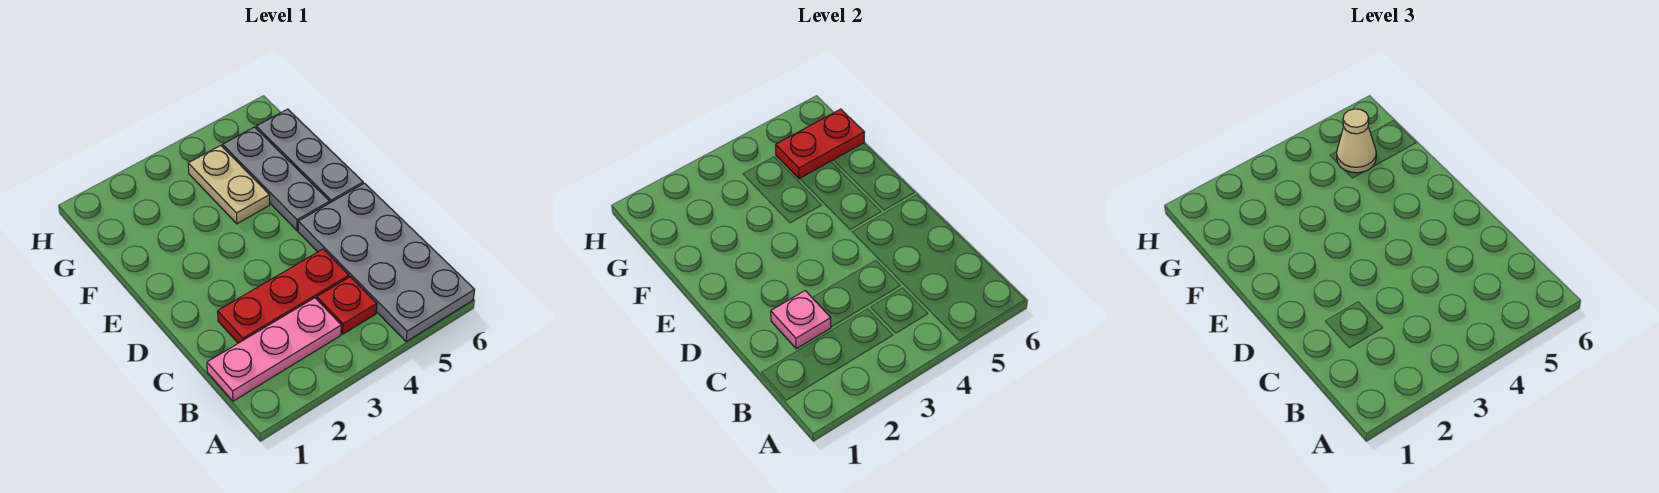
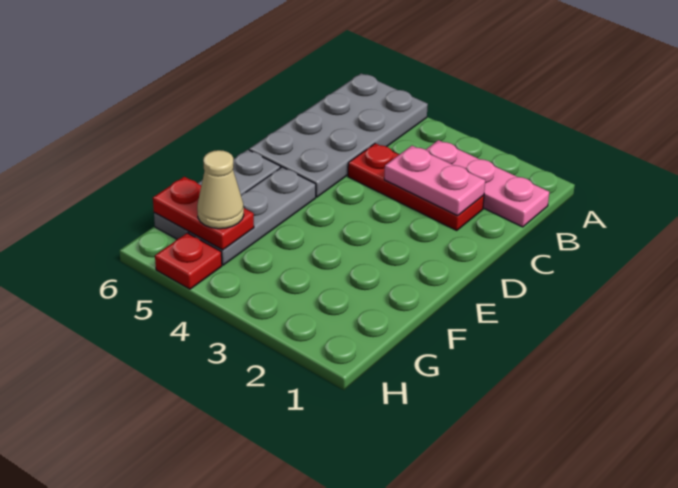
red 1x1 plate [317,277,377,334] -> red 1x1 plate moved to [155,233,222,289]
pink 1x1 plate [771,291,831,349] -> pink 1x2 plate [384,146,485,216]
tan 1x2 plate [188,145,270,224] -> none

